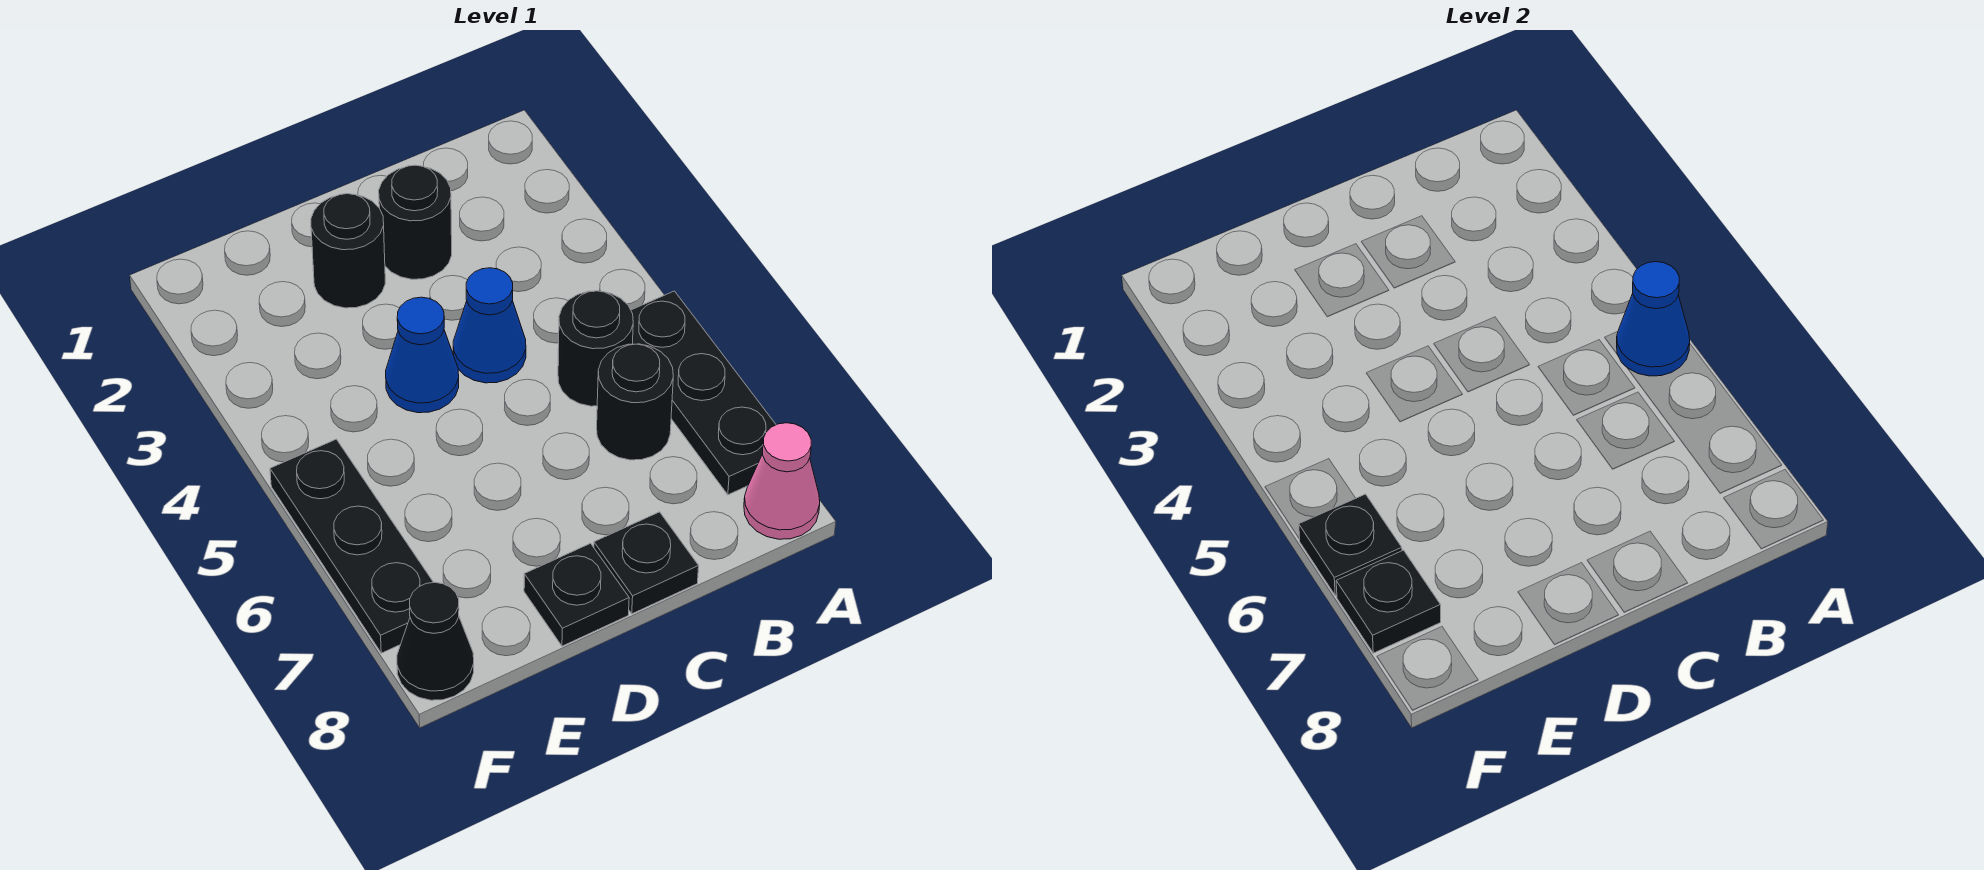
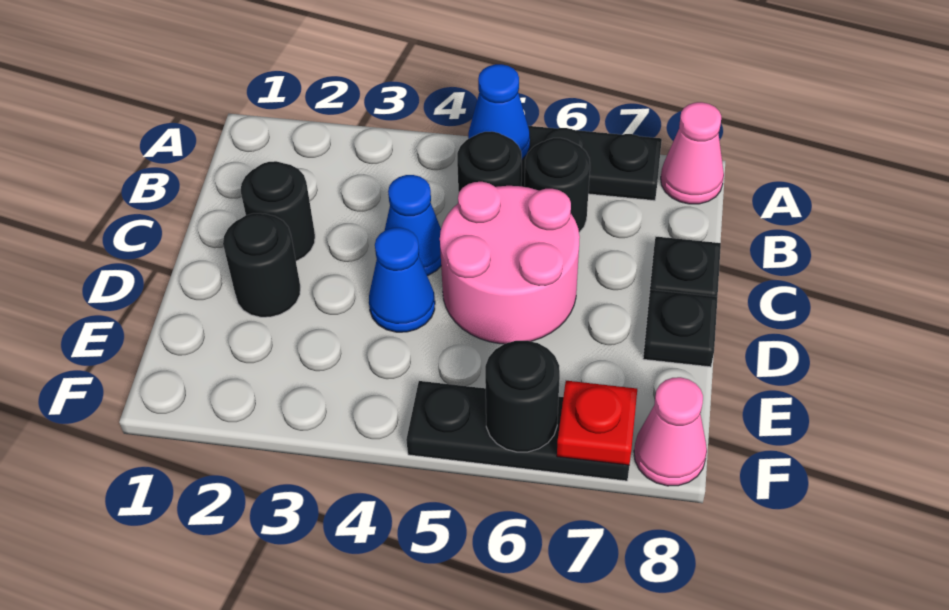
none -> pink 2x2 round brick [440,182,580,344]
black 1x1 plate [1299,494,1402,596] -> black 1x1 round brick [485,341,560,452]
black 1x1 plate [1336,550,1441,653] -> red 1x1 plate [557,381,637,465]
black 1x1 cone [397,582,474,700] -> pink 1x1 cone [634,377,707,486]

